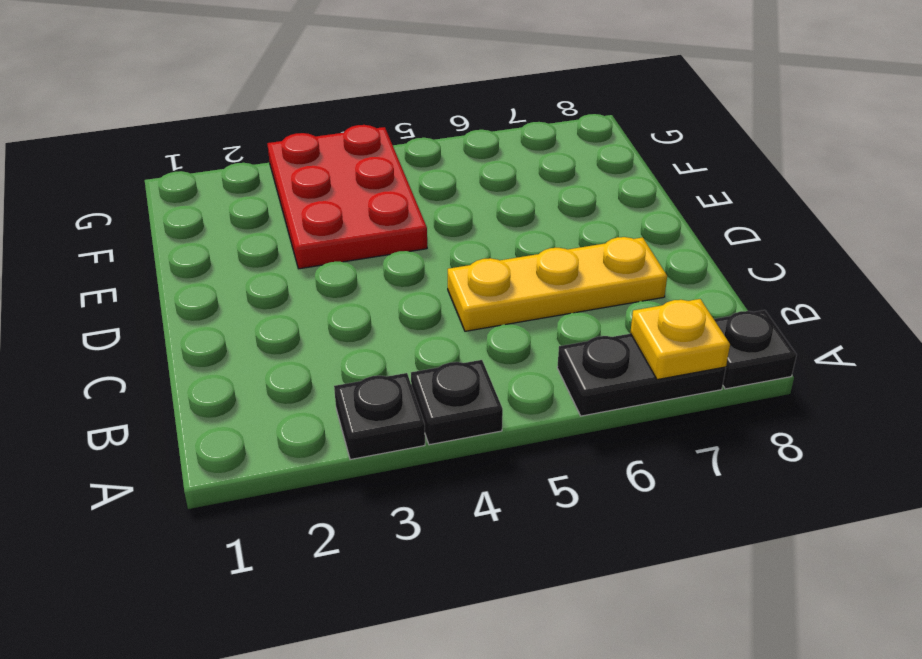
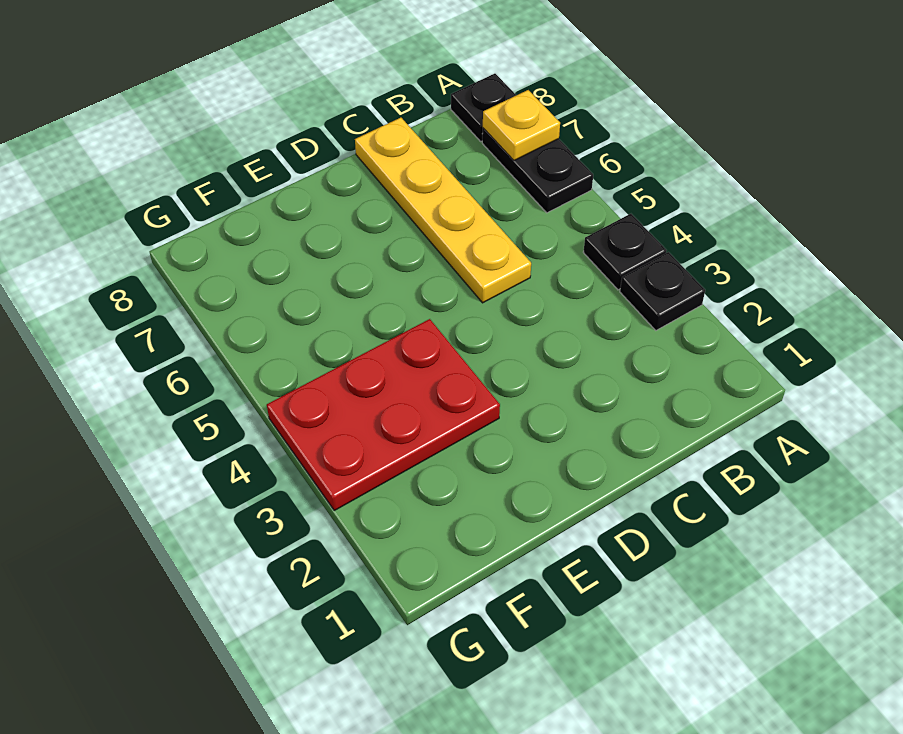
yellow 1x3 plate [448,237,667,331] -> yellow 1x4 plate [355,118,531,303]

